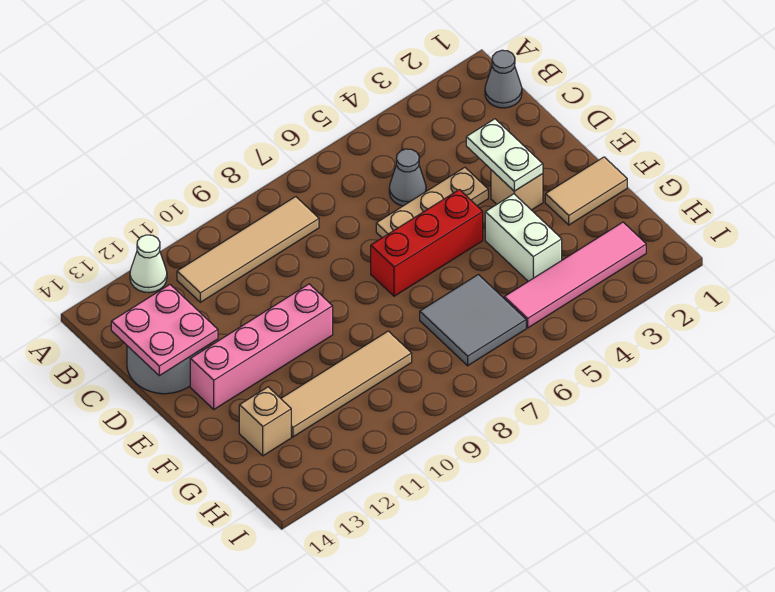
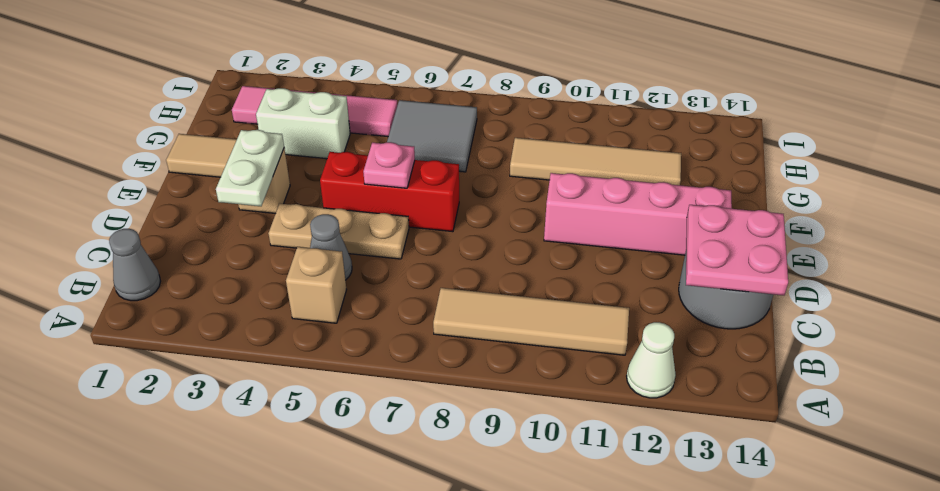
none -> pink 1x1 plate [363,142,415,188]
white 1x2 brick [485,194,562,281] -> white 1x2 brick turned to [256,88,350,159]
tan 1x1 brick [239,387,291,456] -> tan 1x1 brick moved to [286,247,347,323]

